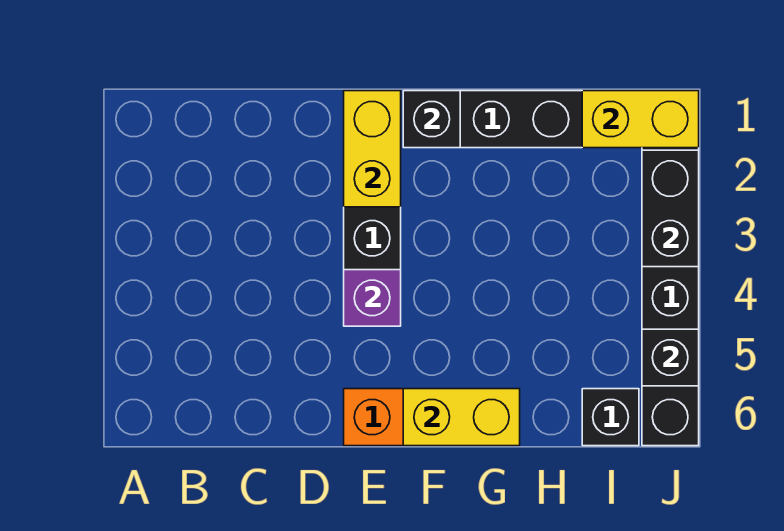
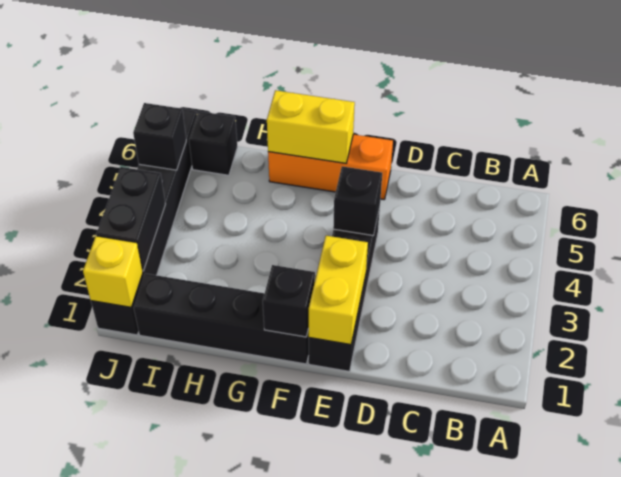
purple 1x1 brick [344,270,401,326] -> black 1x1 brick [333,166,382,236]
yellow 1x2 brick [582,91,699,148] -> yellow 1x1 brick [83,236,143,307]

